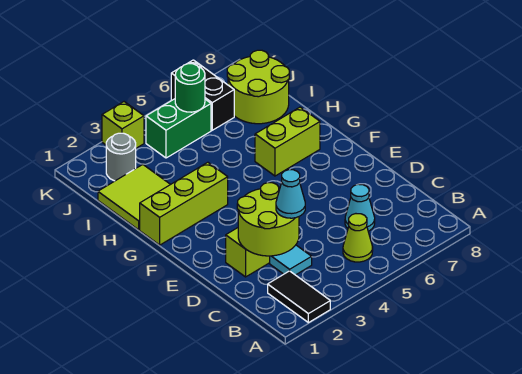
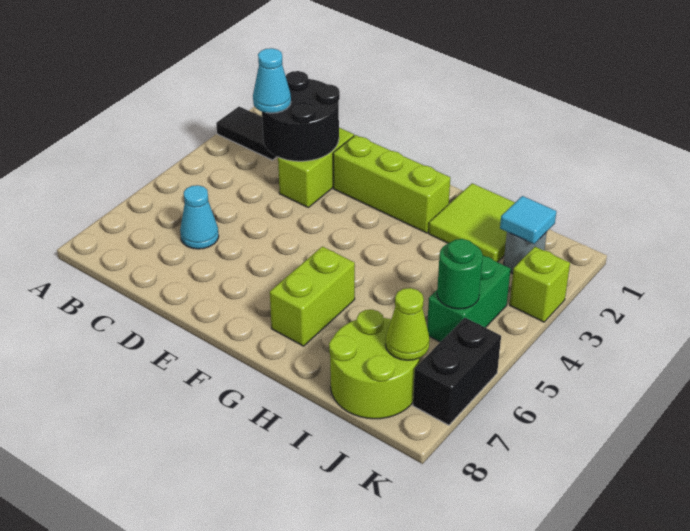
lime 1x1 cone [343,214,373,262] -> lime 1x1 cone moved to [386,288,430,360]
lime 2x2 round brick [237,183,299,256] -> black 2x2 round brick [262,71,340,161]
cyan 1x1 tile [270,245,312,275] -> cyan 1x1 tile moved to [500,196,556,244]
lime 1x3 brick [140,162,228,245] -> lime 1x3 brick turned to [333,135,450,233]
black 1x2 brick [171,60,234,130] -> black 1x2 brick turned to [413,318,501,425]

